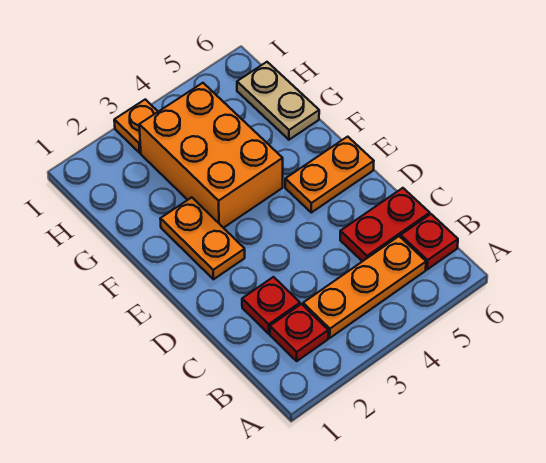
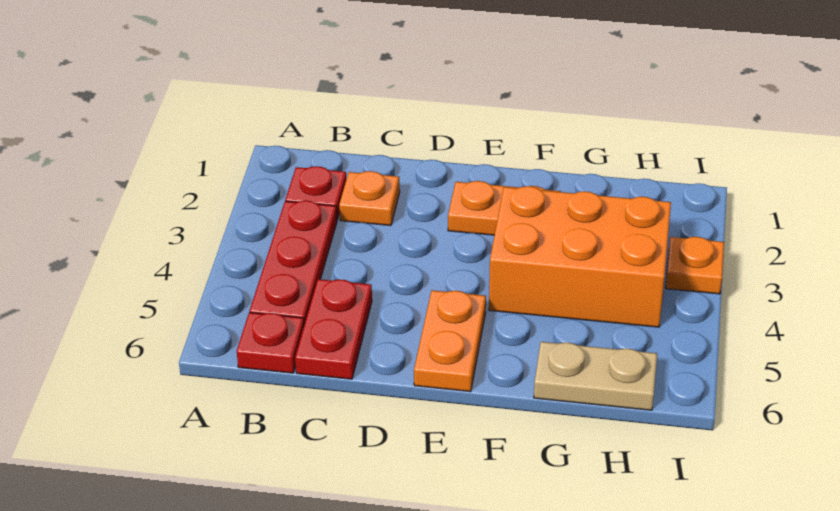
orange 1x3 plate [303,236,426,338] -> red 1x3 plate [250,201,337,325]
red 1x1 plate [242,277,300,334] -> orange 1x1 plate [339,171,400,225]

